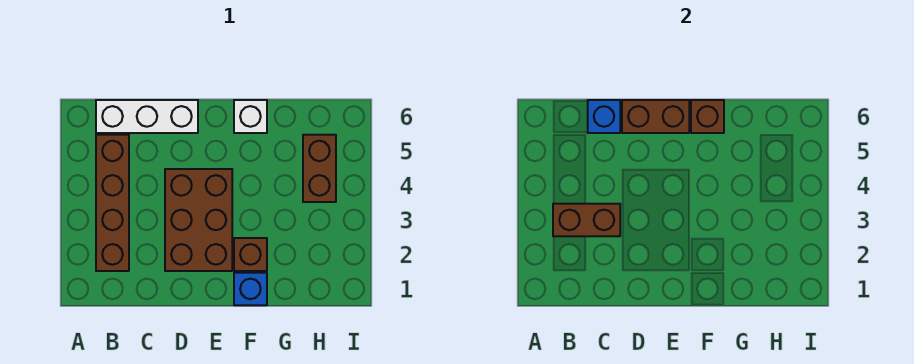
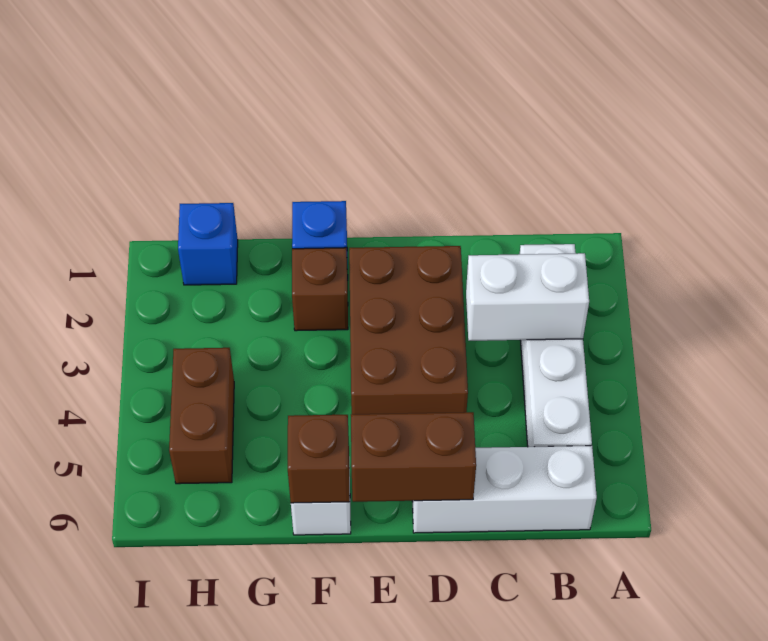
brown 1x4 brick [96,135,129,271] -> white 1x4 brick [520,244,592,447]
brown 1x2 brick [553,204,620,236] -> white 1x2 brick [466,253,589,341]
blue 1x1 brick [588,100,620,133] -> blue 1x1 brick moved to [178,203,238,285]

